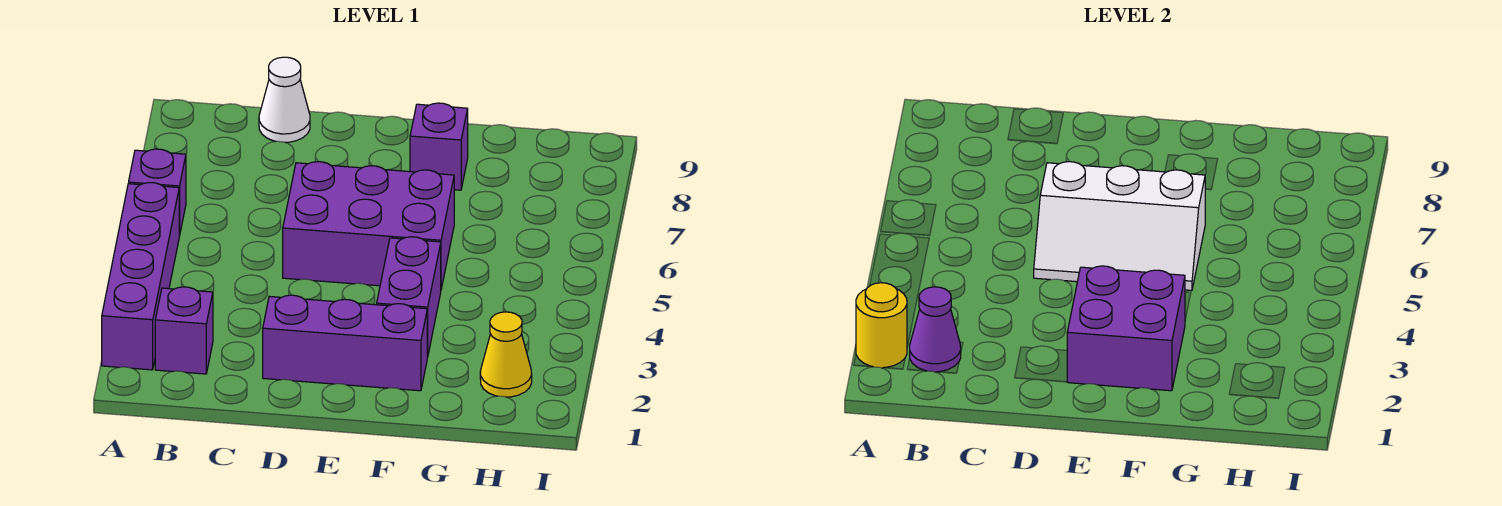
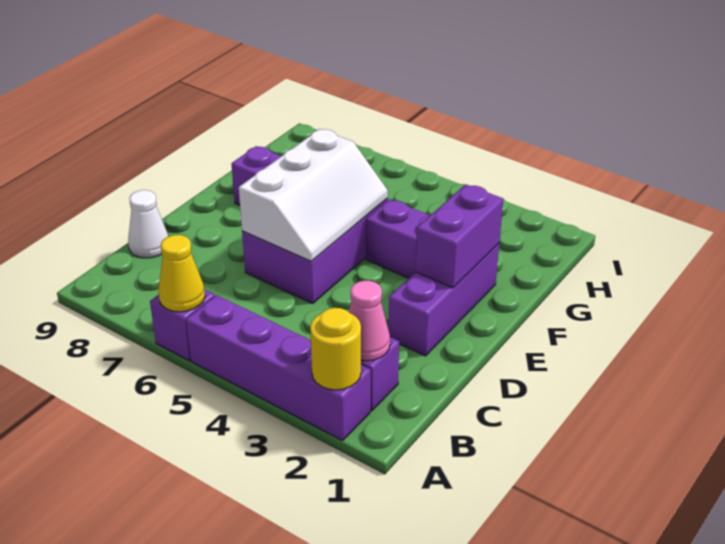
purple 1x1 cone [910,287,961,372] -> pink 1x1 cone [349,281,390,361]
purple 2x2 brick [1067,266,1185,391] -> purple 1x2 brick [415,184,503,288]
yellow 1x1 cone [480,312,532,397] -> yellow 1x1 cone moved to [158,235,205,312]

